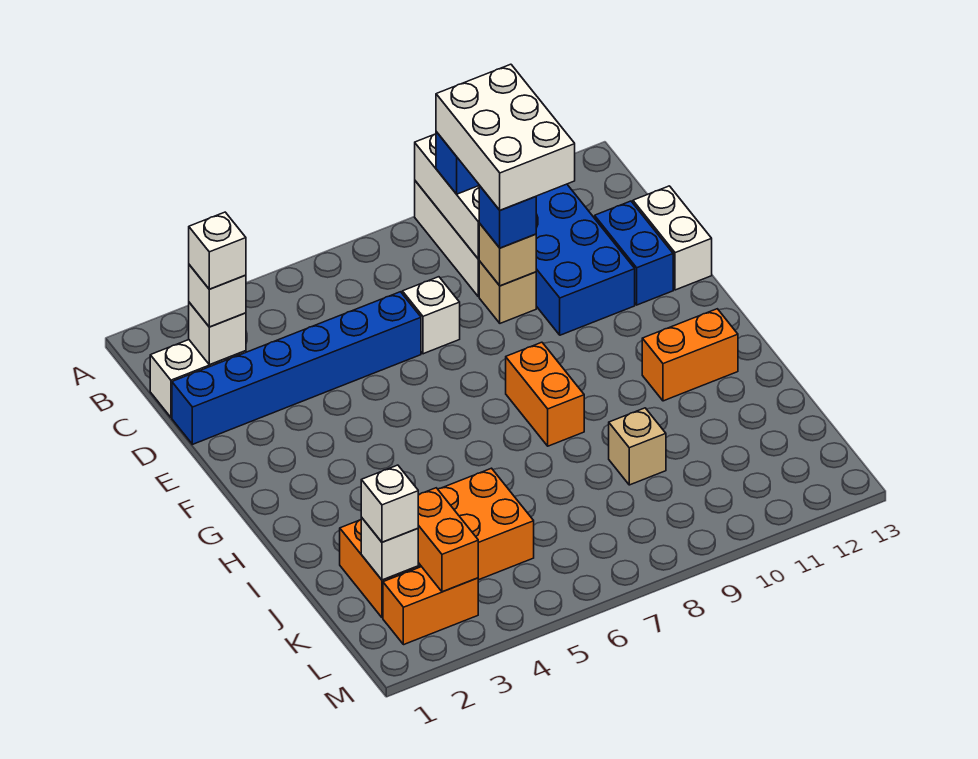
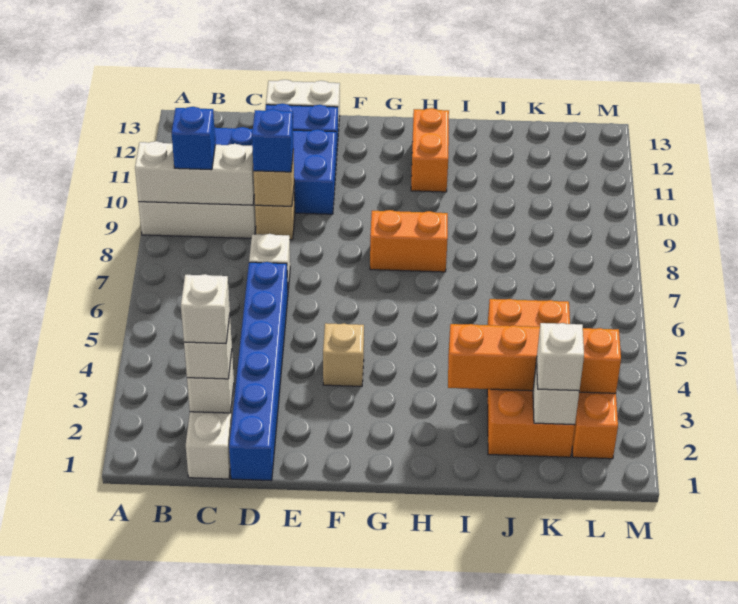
white 2x3 brick [436,64,575,210] -> none
tan 1x1 brick [609,408,666,485] -> tan 1x1 brick moved to [323,323,364,386]
orange 1x2 brick [418,488,478,592] -> orange 1x4 brick [448,324,621,393]

